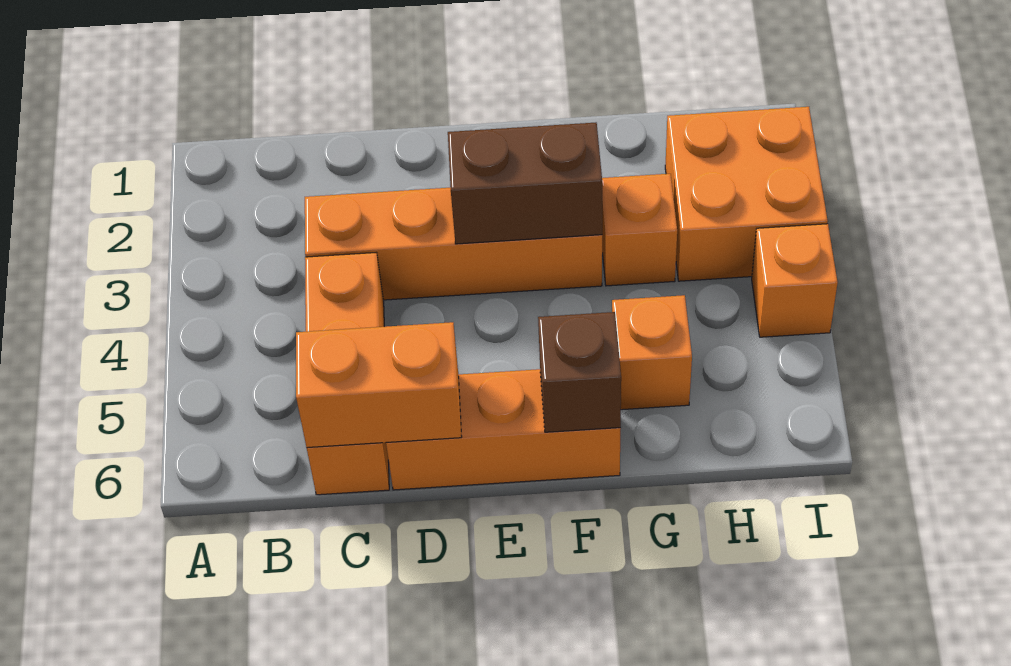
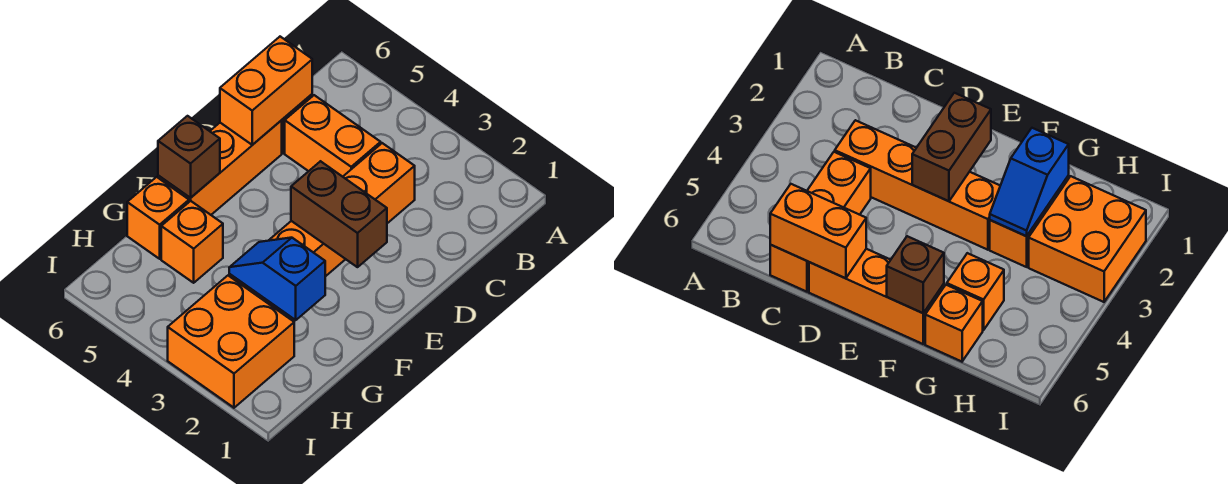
brown 1x2 brick [448,123,602,244] -> brown 1x2 brick turned to [291,161,387,267]
none -> blue 1x2 slope [229,238,325,320]
orange 1x1 brick [752,224,838,337] -> orange 1x1 brick moved to [127,177,189,259]

